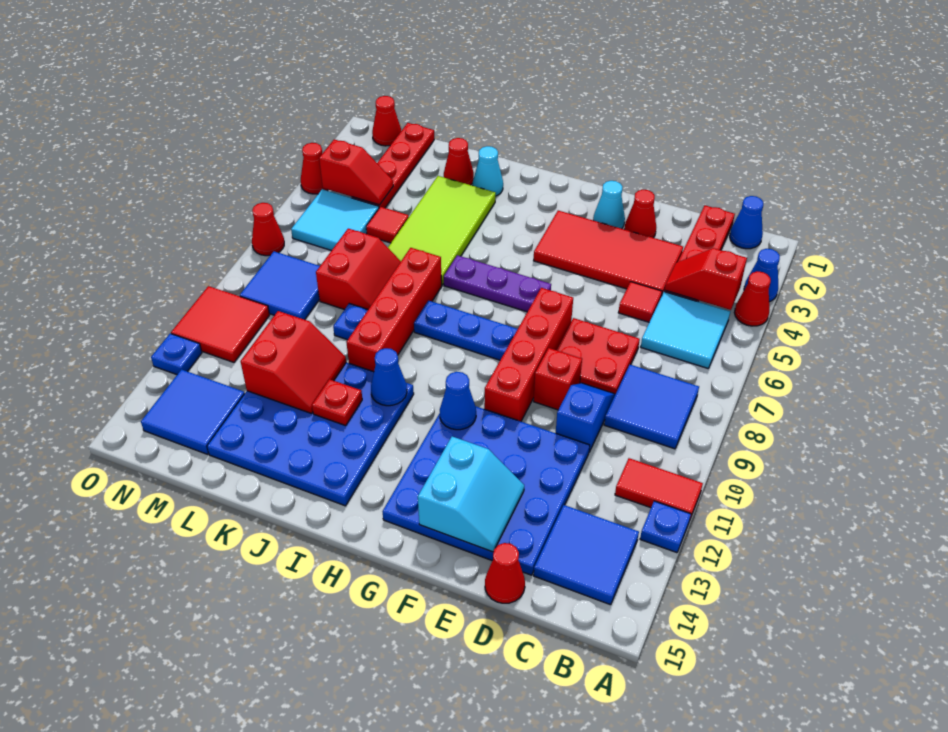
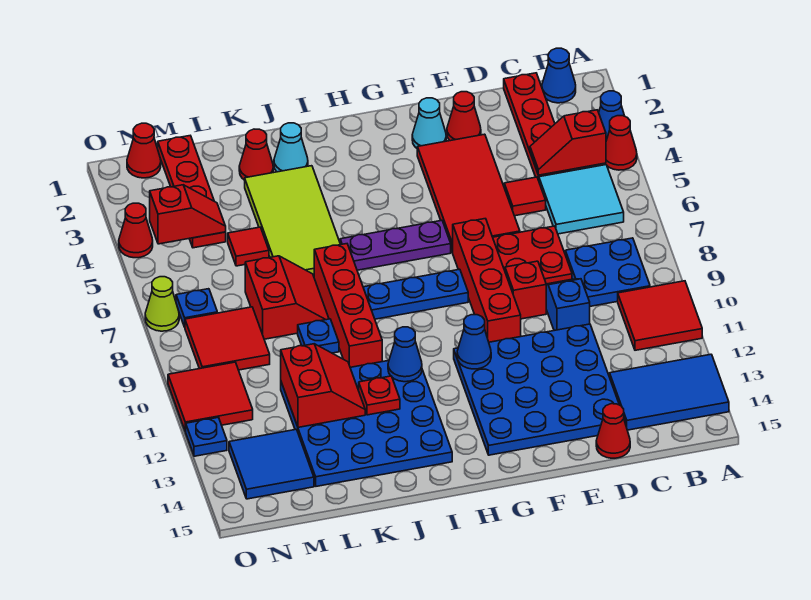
red 1x2 tile [615,458,703,518] -> red 2x2 tile [618,281,702,350]
blue 1x1 plate [640,501,691,553] -> blue 1x1 plate moved to [176,289,217,327]
blue 2x2 tile [604,365,699,449] -> blue 2x2 plate [565,238,650,306]
blue 2x2 tile [534,505,639,605] -> blue 2x3 tile [610,354,729,430]
red 2x4 tile [534,211,683,295] -> red 2x4 tile turned to [417,134,520,253]
cyan 2x2 slope [418,437,524,552] -> none
cyan 2x2 tile [291,189,379,251] -> none
blue 2x2 tile [240,251,320,320] -> red 2x2 tile [185,307,270,370]
red 1x1 cone [252,203,284,256] -> lime 1x1 cone [145,277,179,331]

